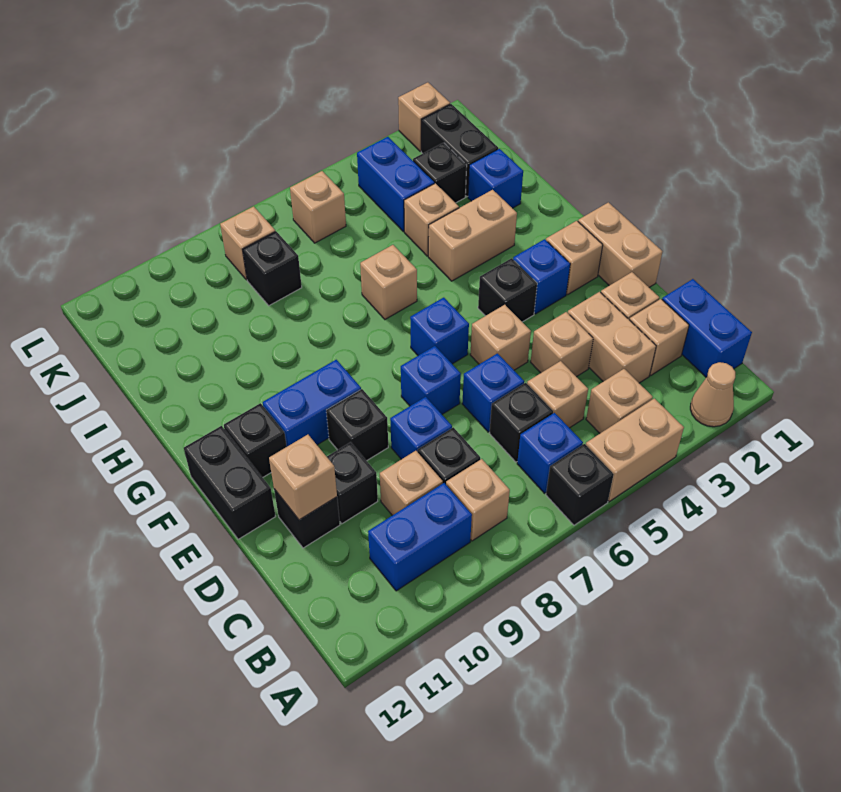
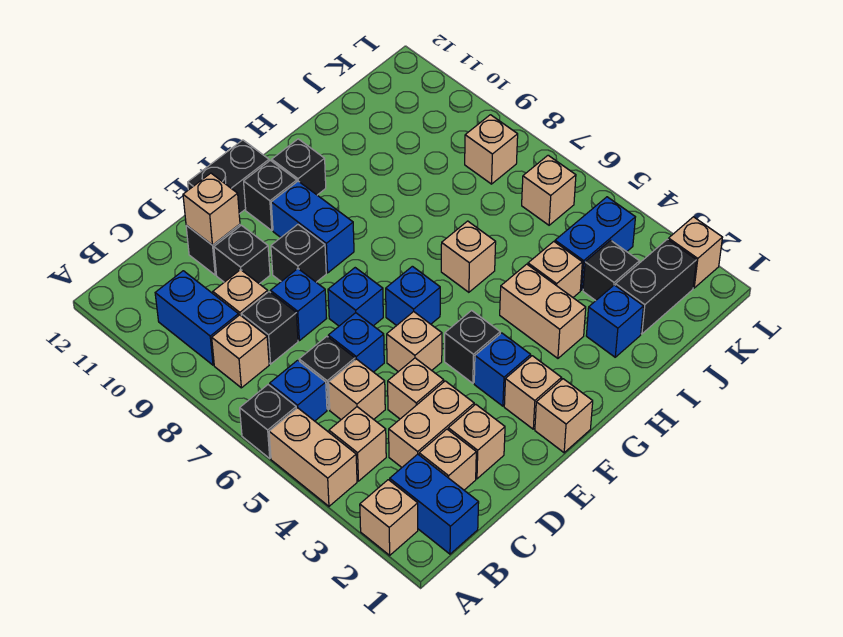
tan 1x1 cone [690,362,735,427] -> tan 1x1 brick [360,480,418,555]
blue 1x2 brick [662,279,752,377] -> blue 1x2 brick turned to [390,454,479,554]
tan 1x2 brick [578,202,662,287] -> tan 1x1 brick [535,379,593,453]
black 1x1 brick [242,231,302,306] -> black 1x1 brick moved to [272,139,326,195]

